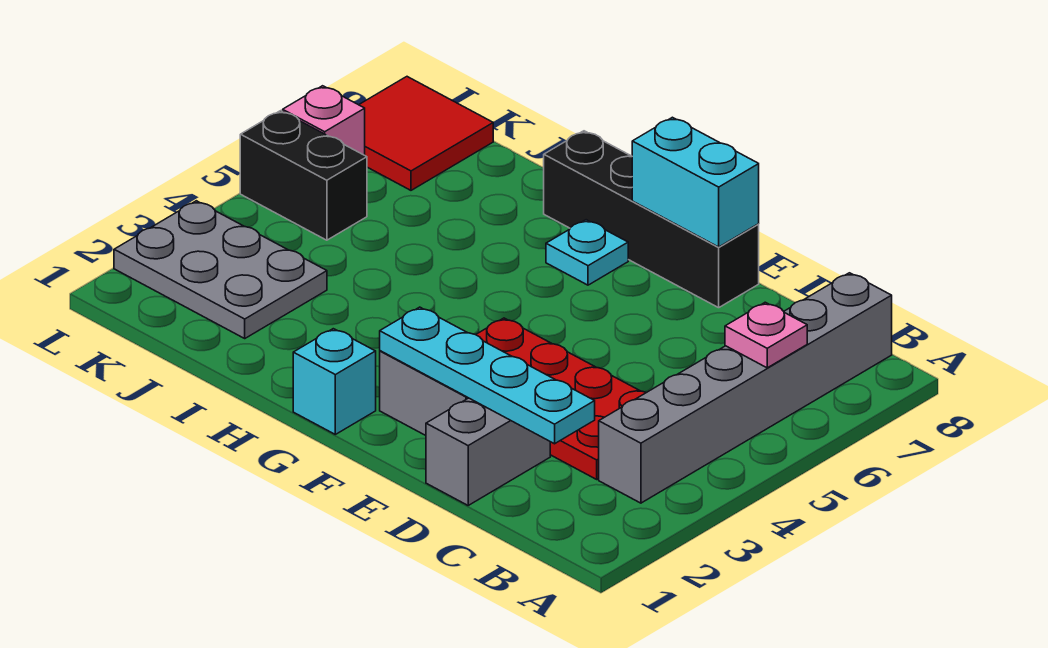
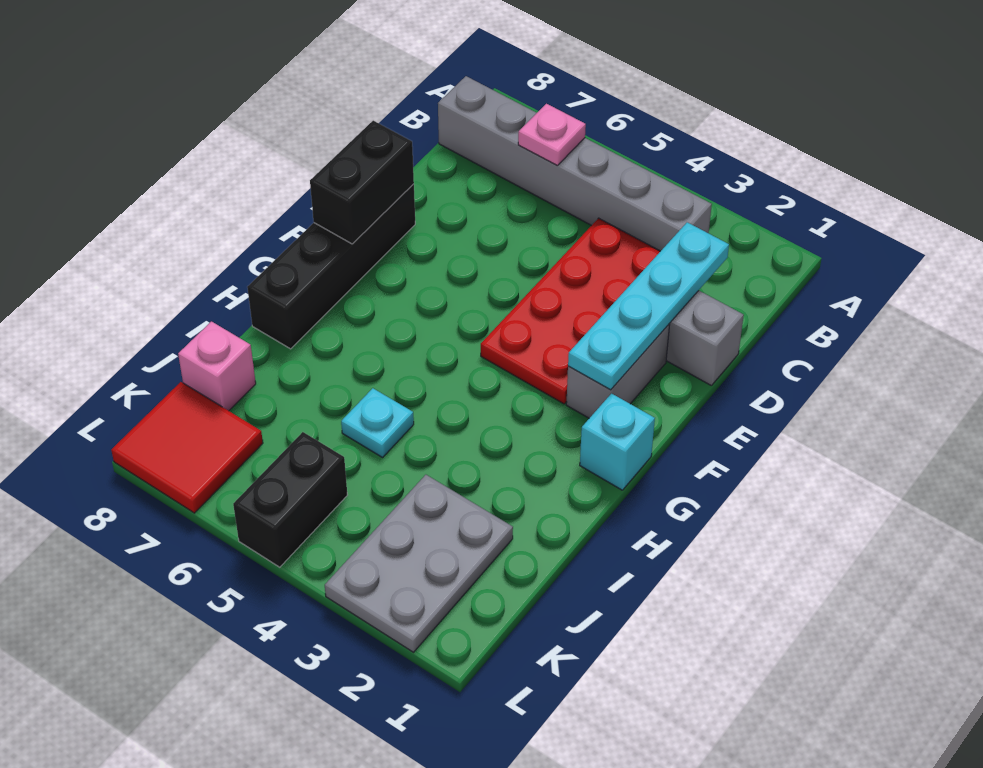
cyan 1x2 brick [632,117,759,247] -> black 1x2 brick [310,121,414,244]
cyan 1x1 plate [546,220,628,285] -> cyan 1x1 plate moved to [341,388,414,457]
pink 1x1 brick [283,86,365,155] -> pink 1x1 brick moved to [178,322,256,411]

